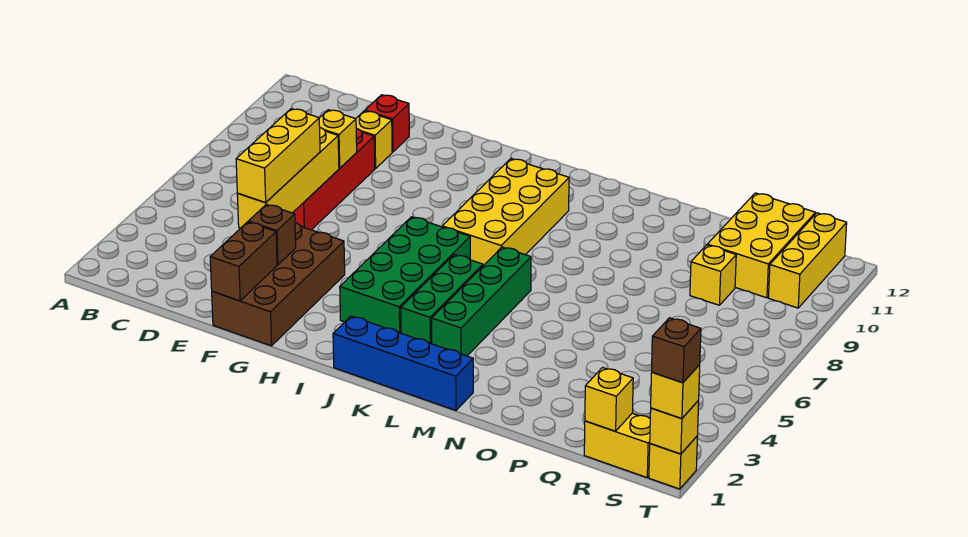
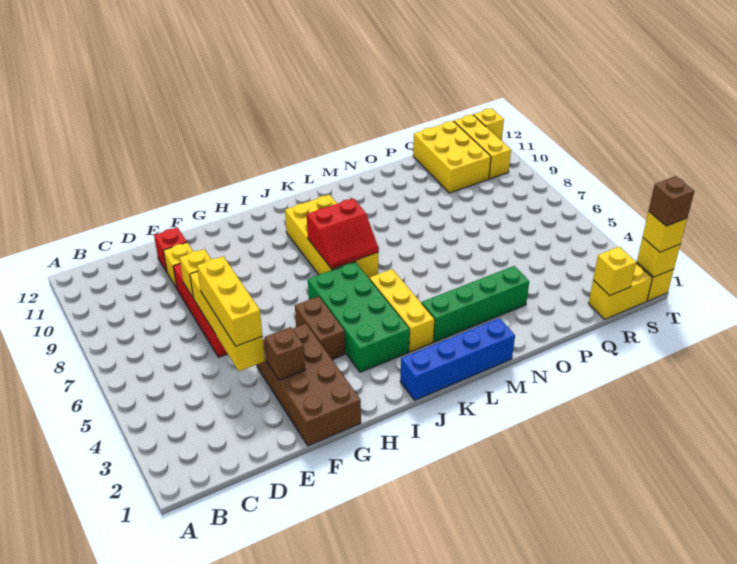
brown 1x2 brick [210,222,277,301] -> brown 1x2 brick moved to [295,296,345,359]
none -> red 2x2 slope [307,198,378,269]
green 1x3 brick [401,255,483,344] -> yellow 1x3 brick [370,269,435,352]
green 1x4 brick [432,247,531,356] -> green 1x4 brick turned to [422,266,529,342]
yellow 1x1 brick [690,245,736,305] -> yellow 1x1 brick moved to [473,108,504,141]

